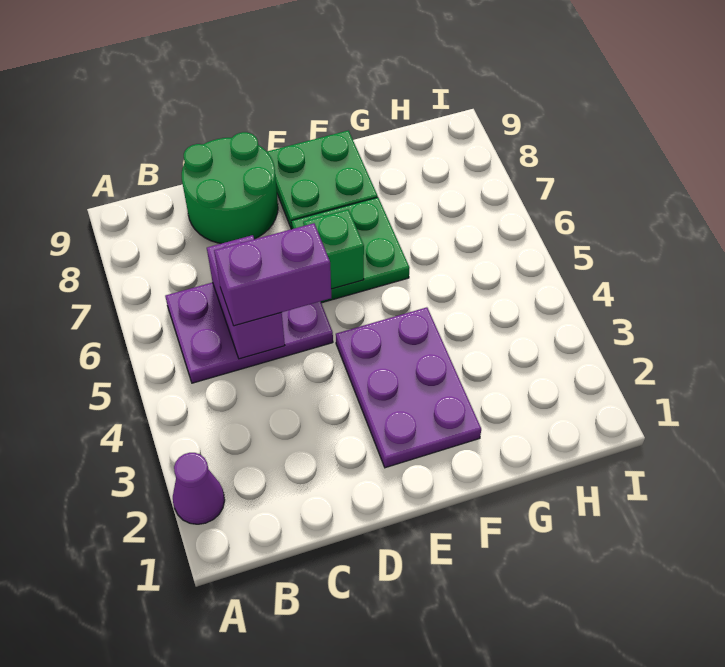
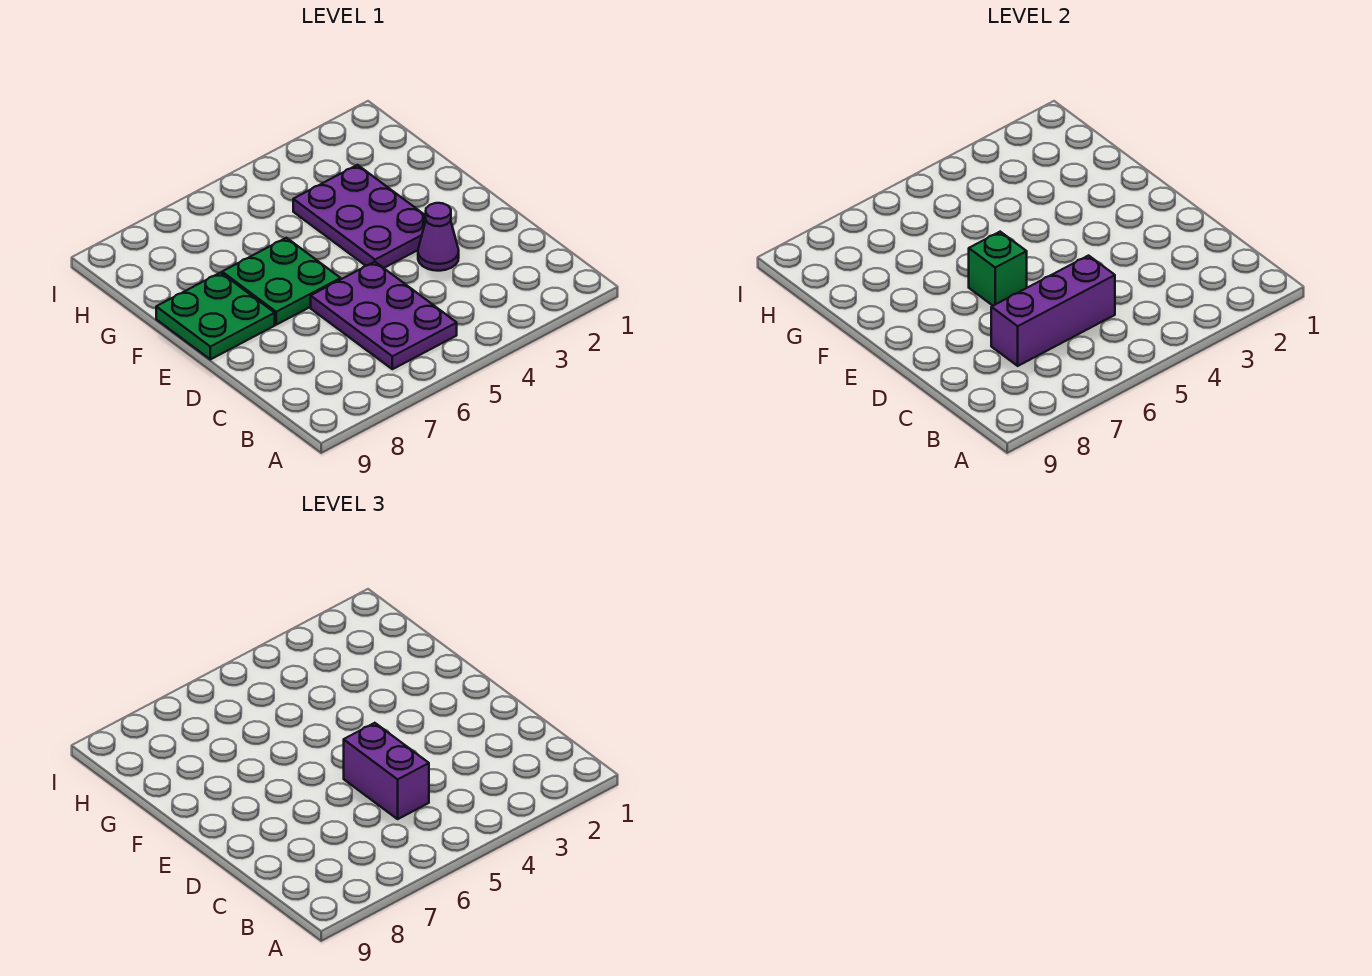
purple 1x1 cone [173,453,225,524] -> purple 1x1 cone moved to [418,203,459,271]
purple 1x2 brick [207,235,285,359] -> purple 1x3 brick [991,256,1115,366]
green 2x2 round brick [182,132,278,244] -> none
purple 2x3 plate [336,307,481,468] -> purple 2x3 plate turned to [293,165,426,268]

